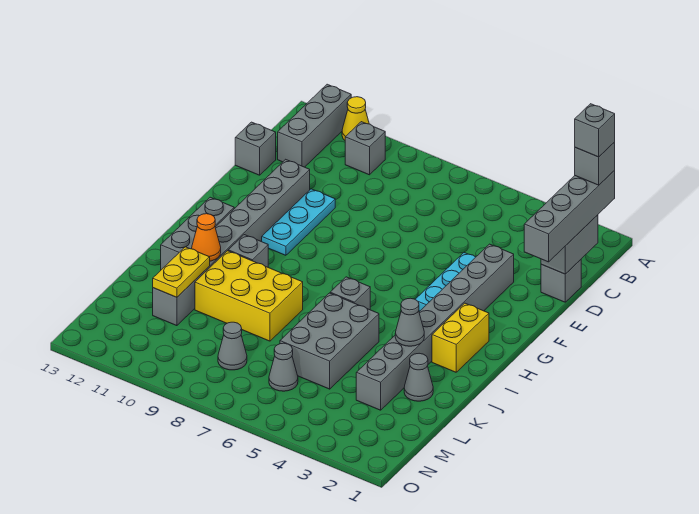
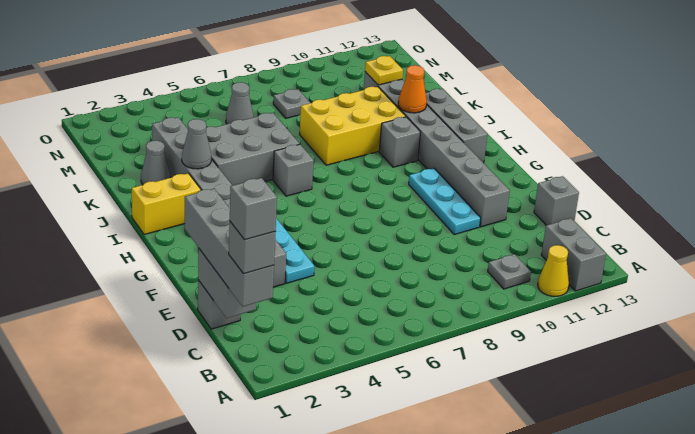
grey 1x3 brick [278,84,351,167] -> grey 1x2 brick [541,218,606,291]
grey 1x1 brick [345,122,385,175] -> grey 1x1 plate [488,254,531,289]
yellow 1x2 brick [432,303,489,372] -> yellow 1x2 brick turned to [132,173,201,235]
grey 2x3 brick [280,293,379,389] -> grey 2x3 brick turned to [206,113,300,185]
yellow 1x2 plate [153,247,210,297] -> yellow 1x1 plate [365,56,403,85]
grey 1x1 cone [218,322,247,370] -> grey 1x1 plate [273,89,310,118]

